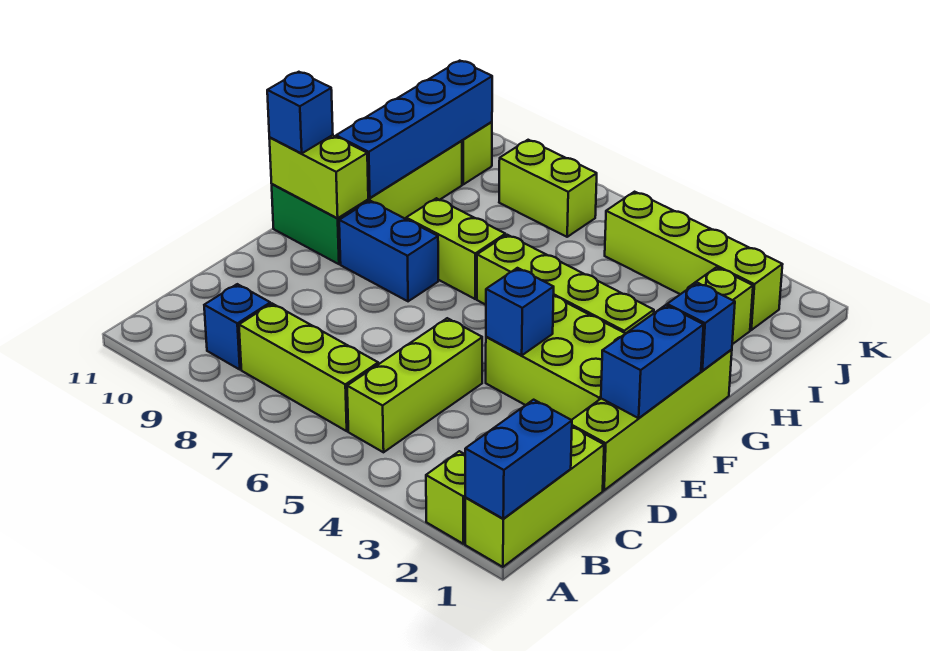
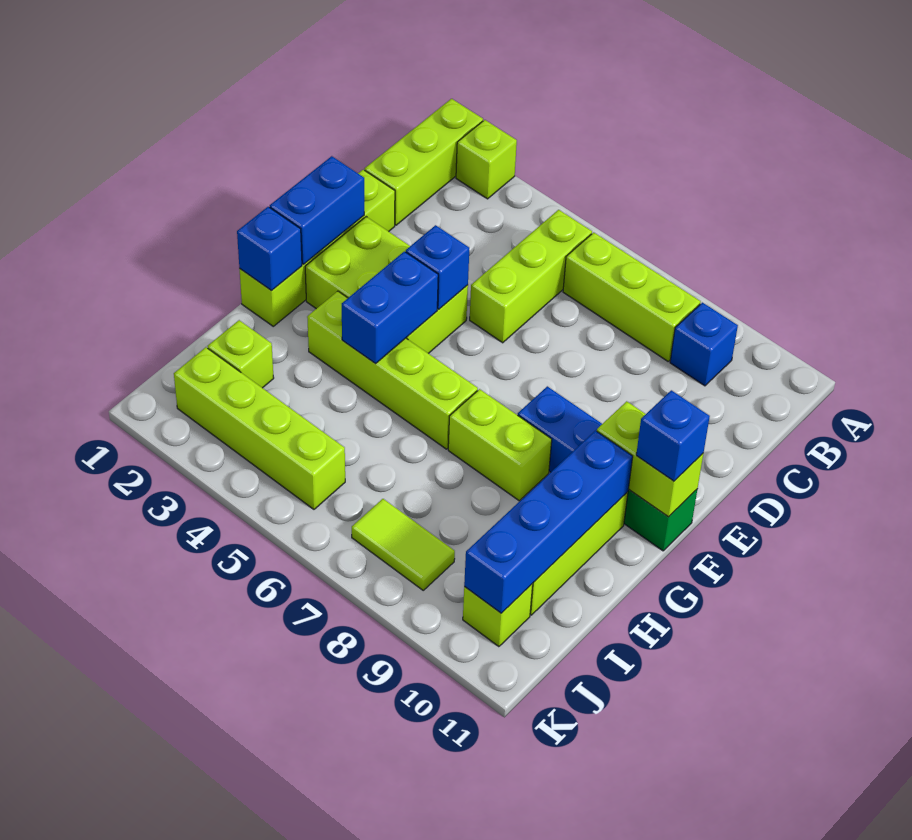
blue 1x2 brick [465,400,572,519] -> blue 1x2 brick moved to [342,251,438,364]
lime 1x2 brick [499,140,597,237] -> lime 1x2 tile [352,499,455,590]

